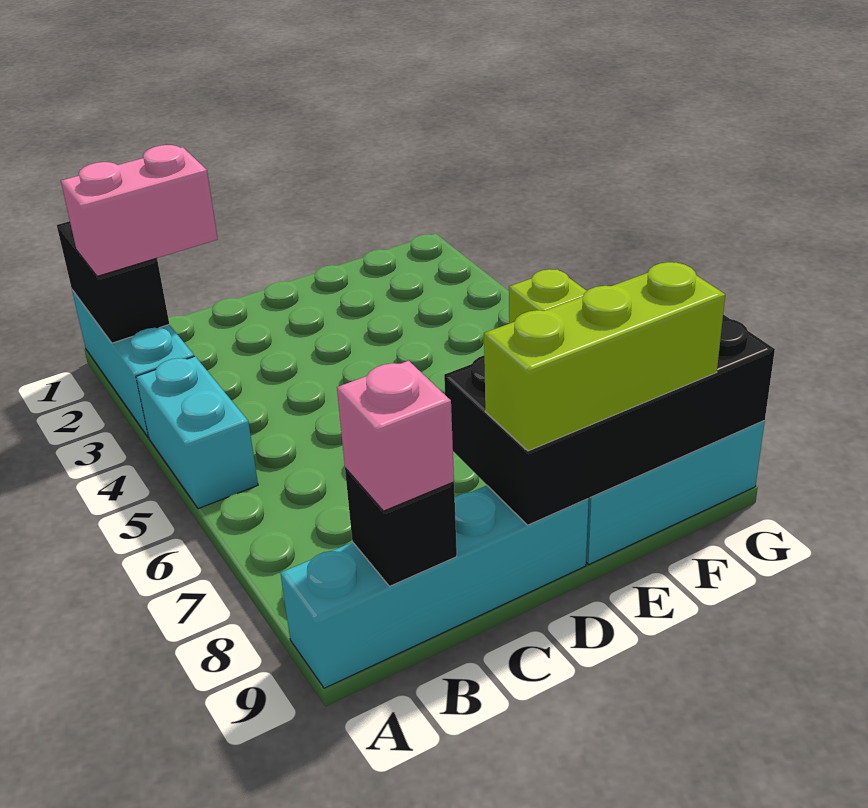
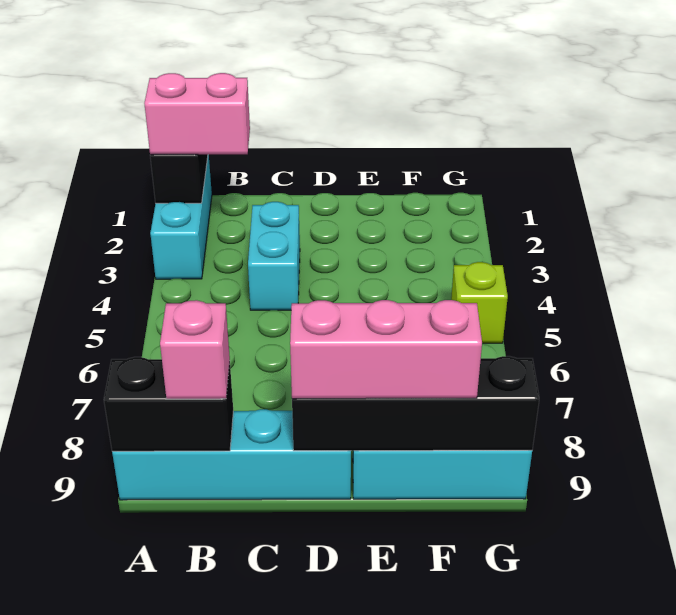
cyan 1x2 brick [136,356,258,509] -> cyan 1x2 brick moved to [248,202,300,310]
black 1x1 brick [345,468,457,586] -> black 1x2 brick [104,357,233,451]
black 2x4 brick [444,314,775,525] -> black 1x4 brick [292,356,539,451]
lime 1x3 brick [484,262,725,451] -> pink 1x3 brick [290,300,482,399]

